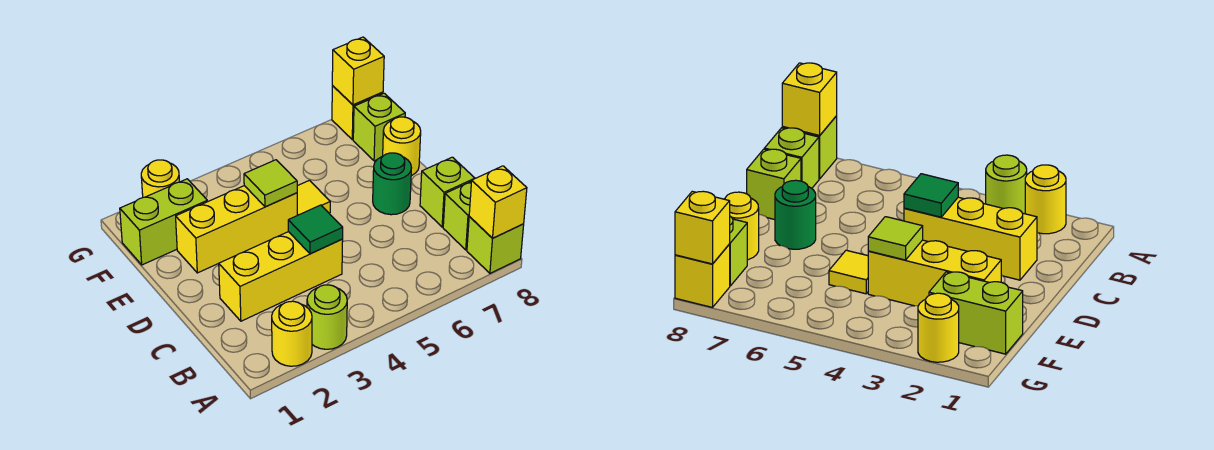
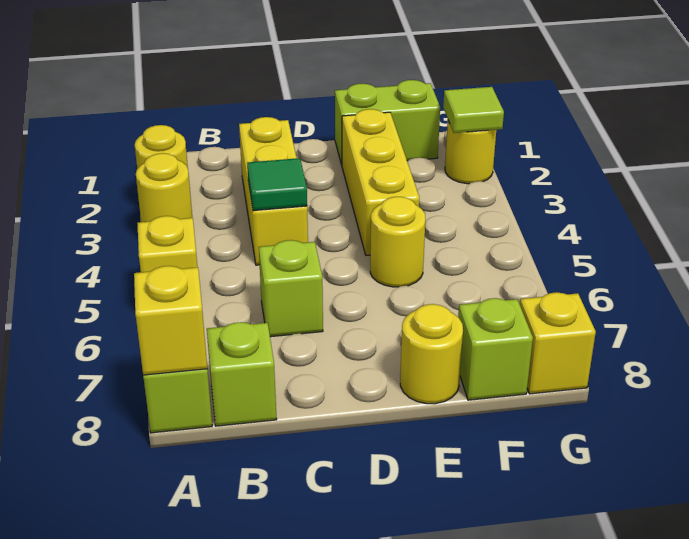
lime 1x1 round brick [307,285,347,349] -> yellow 1x1 round brick [136,153,192,222]
lime 1x1 brick [420,157,475,227] -> lime 1x1 brick moved to [259,240,323,337]
green 1x1 round brick [373,153,411,215] -> none
lime 1x1 tile [244,160,297,207] -> lime 1x1 tile moved to [443,87,504,133]
yellow 1x1 tile [297,180,330,215] -> yellow 1x1 round brick [370,197,425,287]
lime 1x2 brick [120,179,207,265] -> lime 1x2 brick turned to [335,80,440,165]
yellow 1x1 brick [332,37,384,105] -> yellow 1x1 brick moved to [137,216,197,272]

